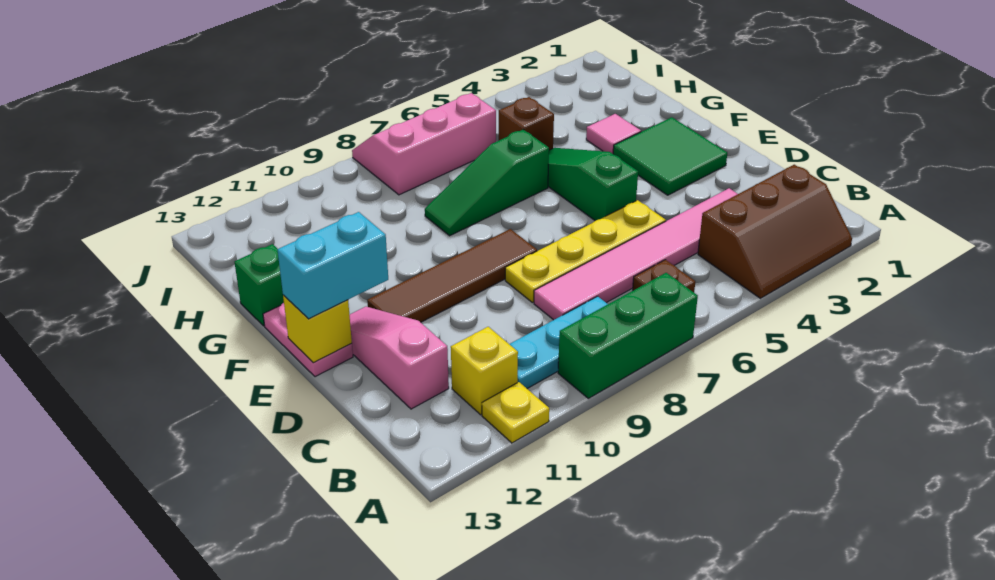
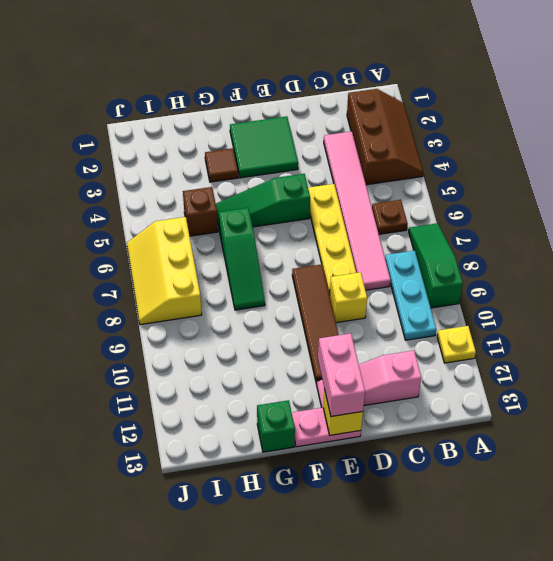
green 1x3 brick [558,273,698,398] -> green 1x3 slope [409,223,463,308]
yellow 1x1 brick [451,327,518,415] -> yellow 1x1 brick moved to [329,272,367,323]
cyan 1x2 brick [278,212,388,319] -> pink 1x2 brick [318,333,365,417]
pink 1x1 tile [586,114,641,154] -> brown 1x1 tile [205,148,238,182]
pink 2x3 slope [352,93,496,195] -> yellow 2x3 slope [127,217,202,325]

